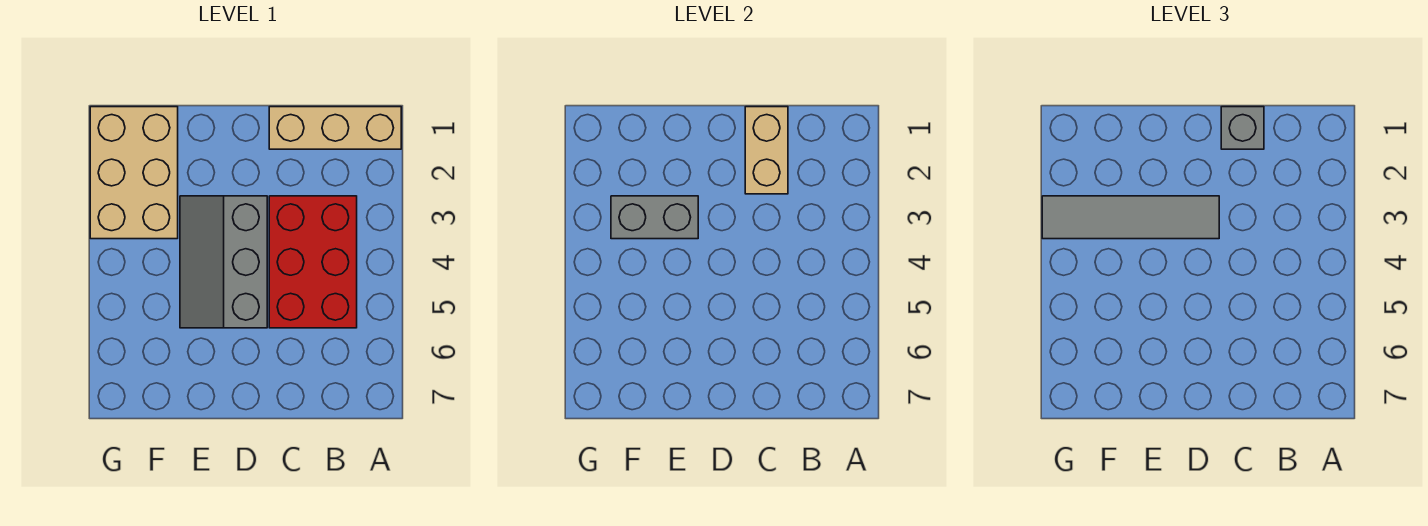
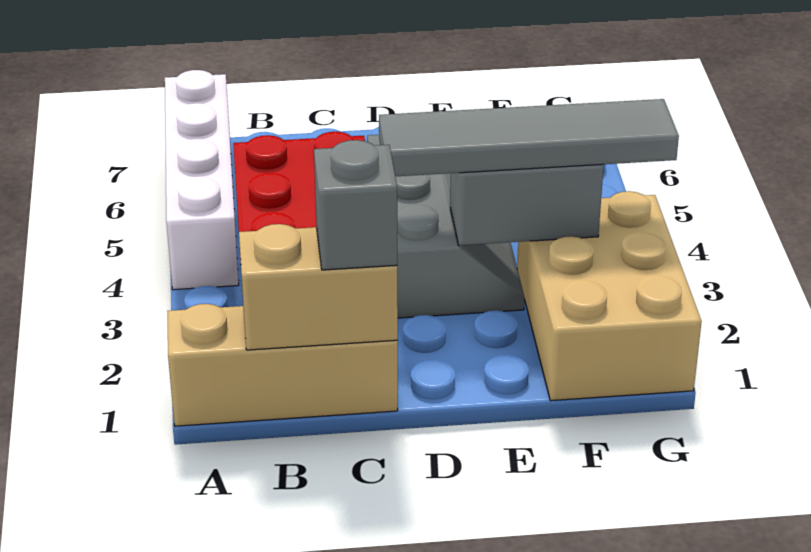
none -> white 1x4 brick [165,70,239,290]
tan 1x2 brick [745,107,788,194] -> tan 1x2 brick turned to [239,224,398,350]

